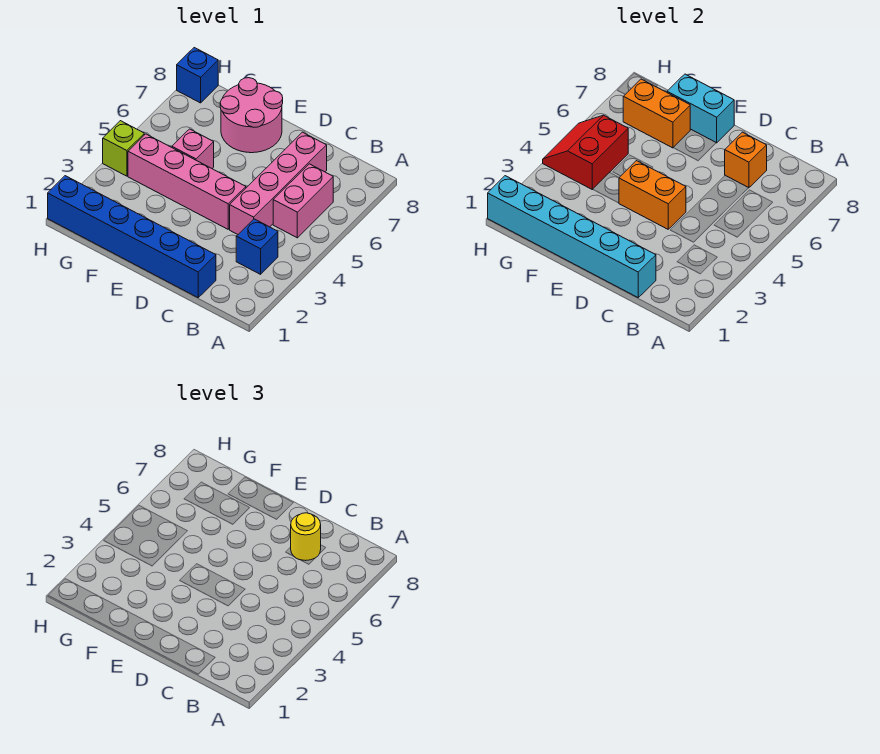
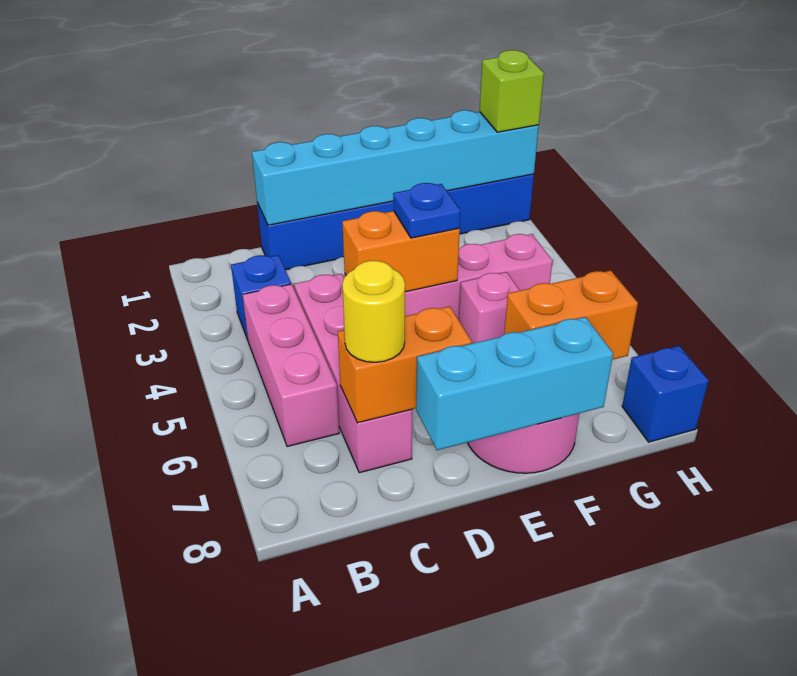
pink 1x2 brick [273,164,333,238] -> pink 1x3 brick [243,284,339,447]
orange 1x1 brick [725,132,767,188] -> orange 1x2 brick [338,306,472,423]
none -> blue 1x1 plate [393,183,461,238]
cyan 1x2 brick [667,74,734,143] -> cyan 1x3 brick [416,317,613,450]
red 2x2 slope [543,115,628,189] -> none
lime 1x1 brick [103,121,144,176] -> lime 1x1 brick moved to [480,50,544,132]

